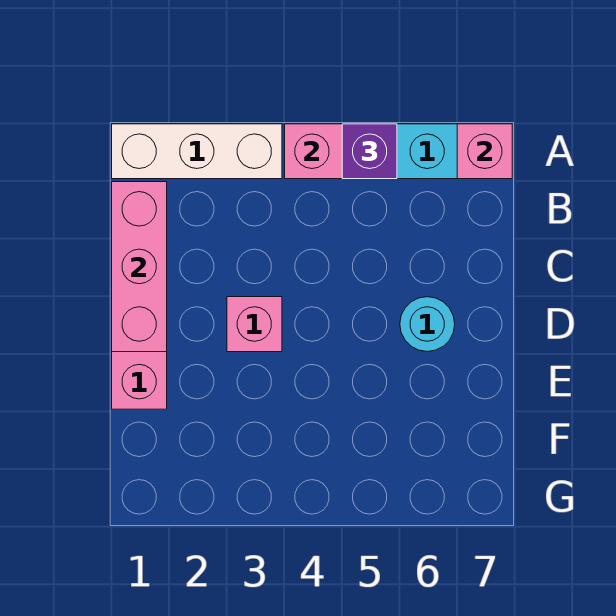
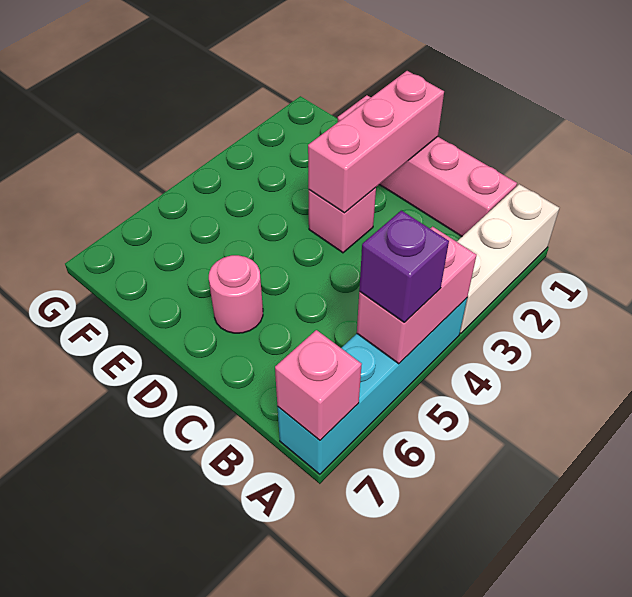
pink 1x3 brick [112,182,167,352] -> pink 1x3 brick turned to [308,71,444,213]
cyan 1x1 round brick [400,297,455,352] -> pink 1x1 round brick [209,255,263,333]

